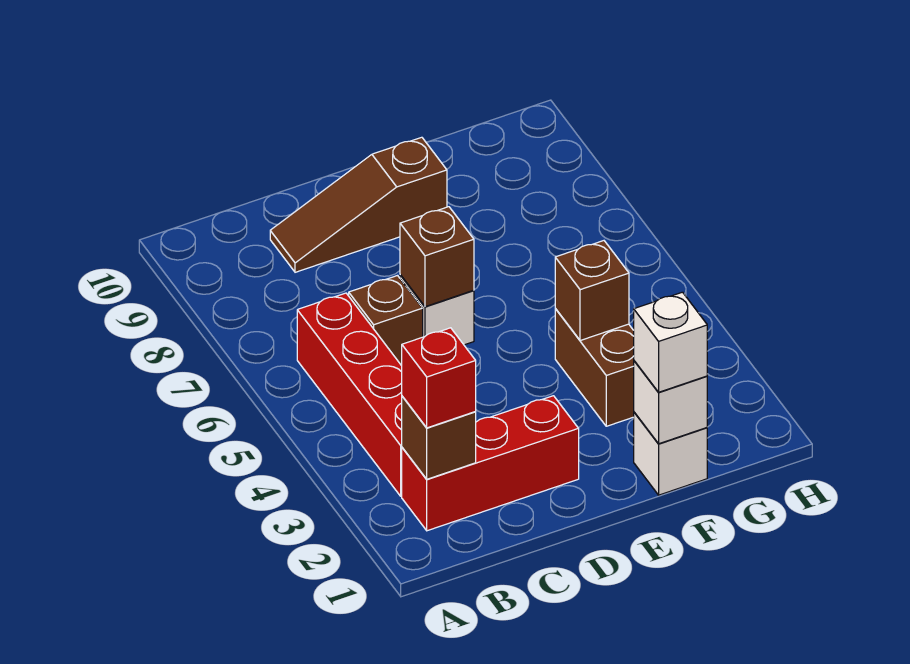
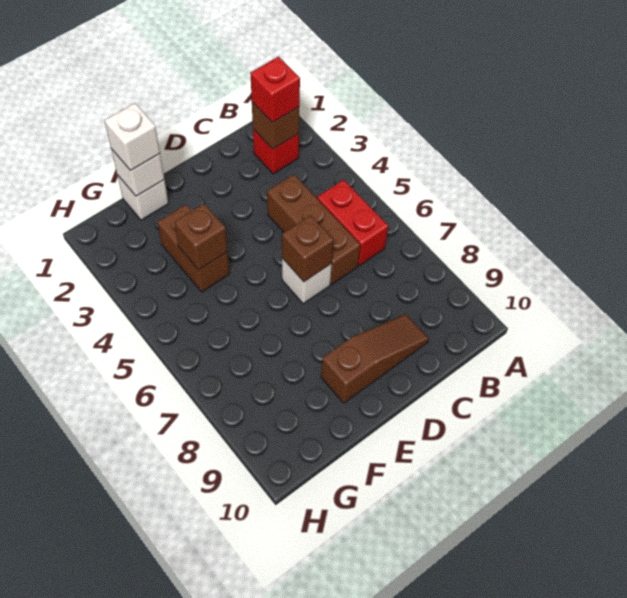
red 1x3 brick [402,396,579,531] -> red 1x1 brick [253,129,299,174]
red 1x4 brick [297,293,402,496] -> red 1x2 brick [317,180,388,266]
brown 1x1 brick [349,276,423,366] -> brown 1x3 brick [267,174,360,285]

